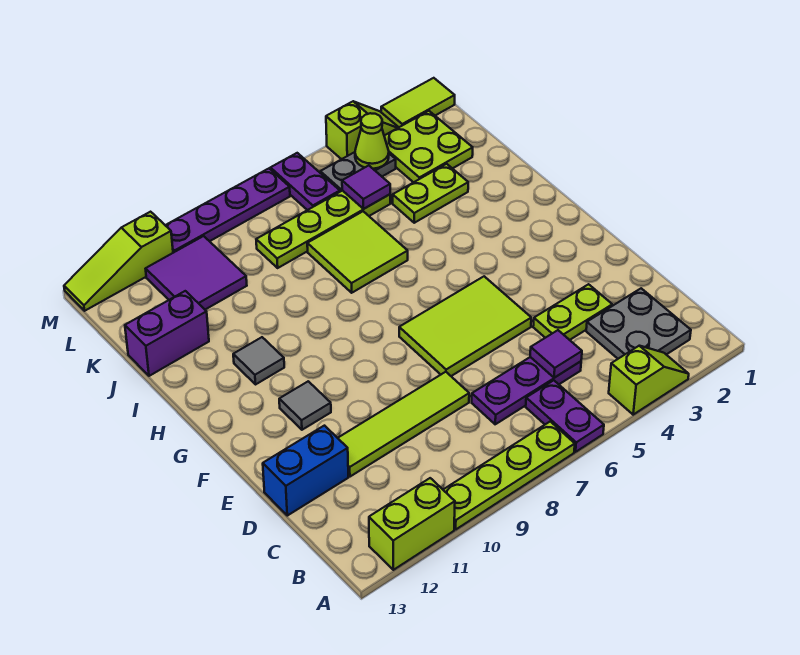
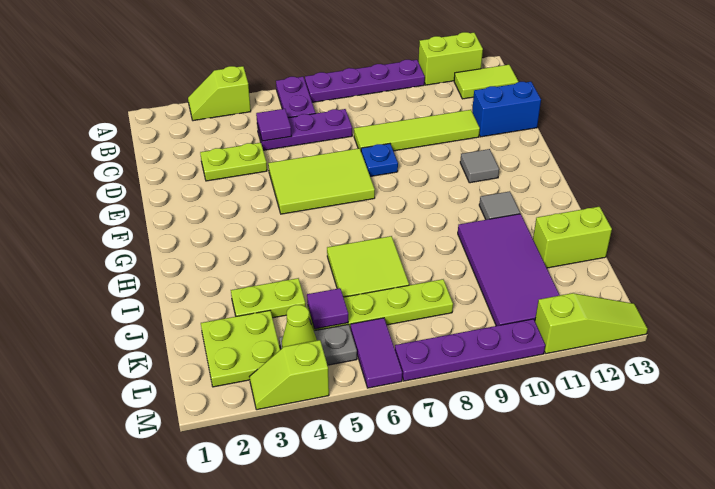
lime 1x4 plate [443,422,575,529] -> purple 1x4 plate [305,60,425,102]
grey 2x2 plate [586,288,691,359] -> none
none -> blue 1x1 plate [361,144,398,177]
purple 1x2 brick [125,291,209,376] -> lime 1x2 brick [533,207,612,268]
purple 2x2 tile [146,236,247,310] -> purple 2x4 tile [458,214,560,326]
purple 1x2 plate [270,153,340,210] -> purple 1x2 tile [351,318,402,388]
lime 1x2 tile [381,78,455,127] -> lime 1x2 tile moved to [454,65,518,99]

